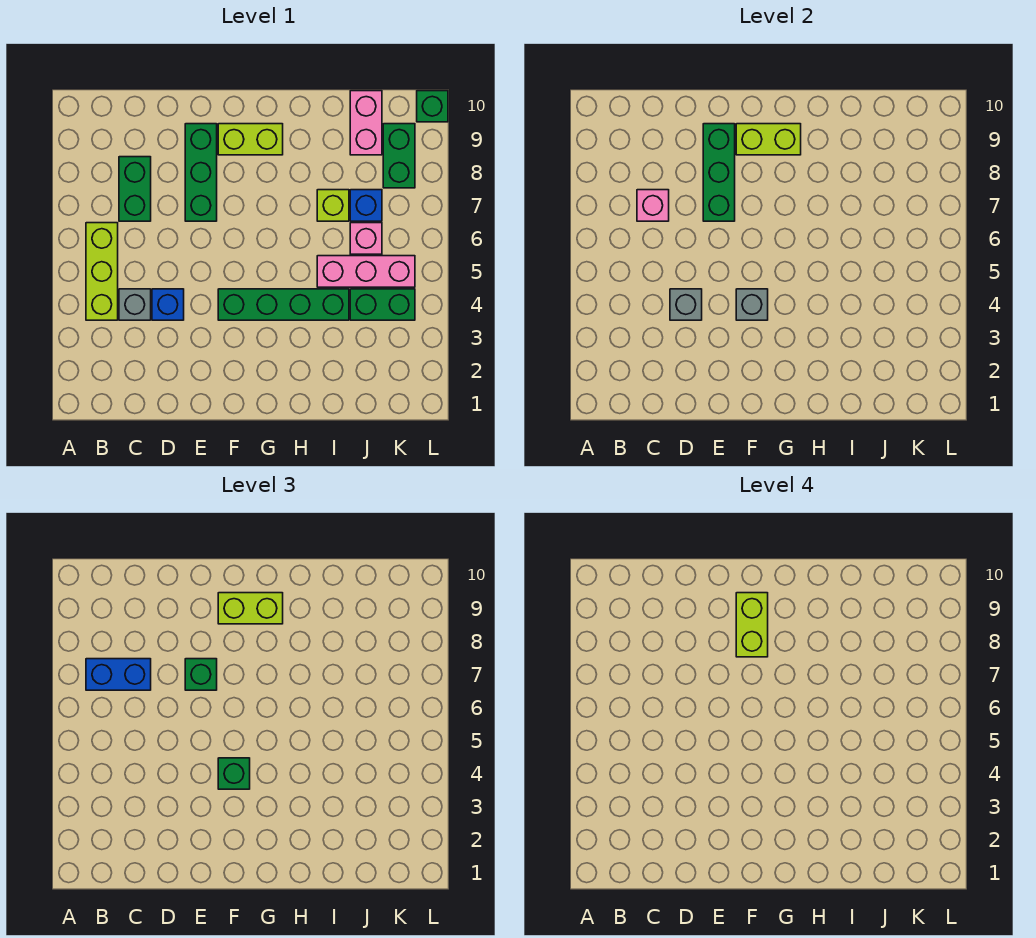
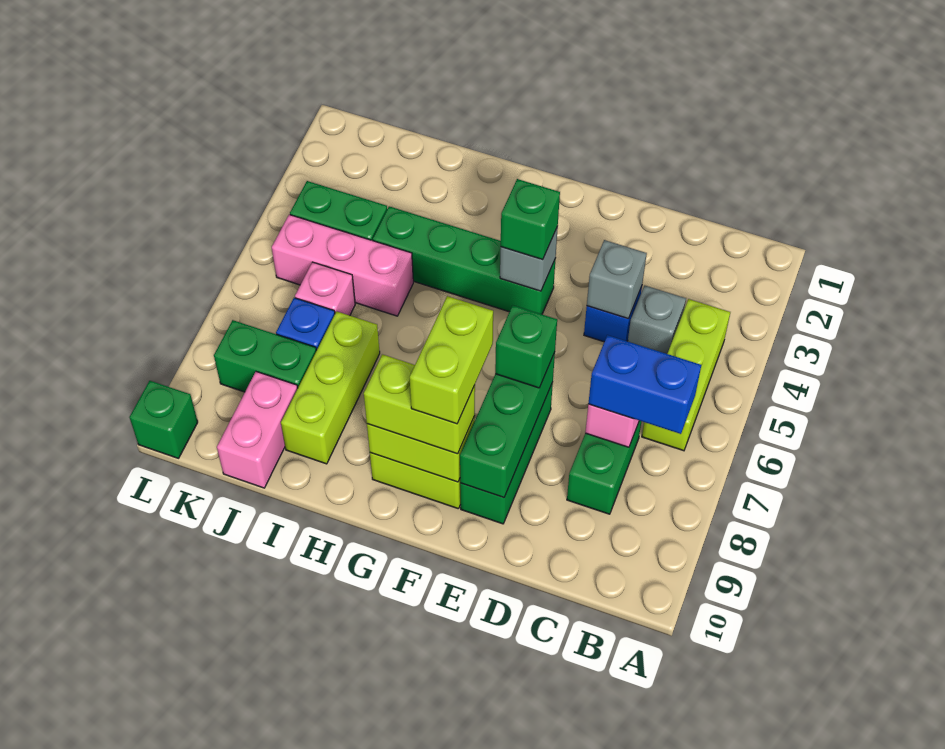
lime 1x1 brick [317,190,349,221] -> lime 1x3 brick [281,311,380,464]
green 1x2 brick [383,124,415,188] -> green 1x2 brick turned to [214,320,316,392]

